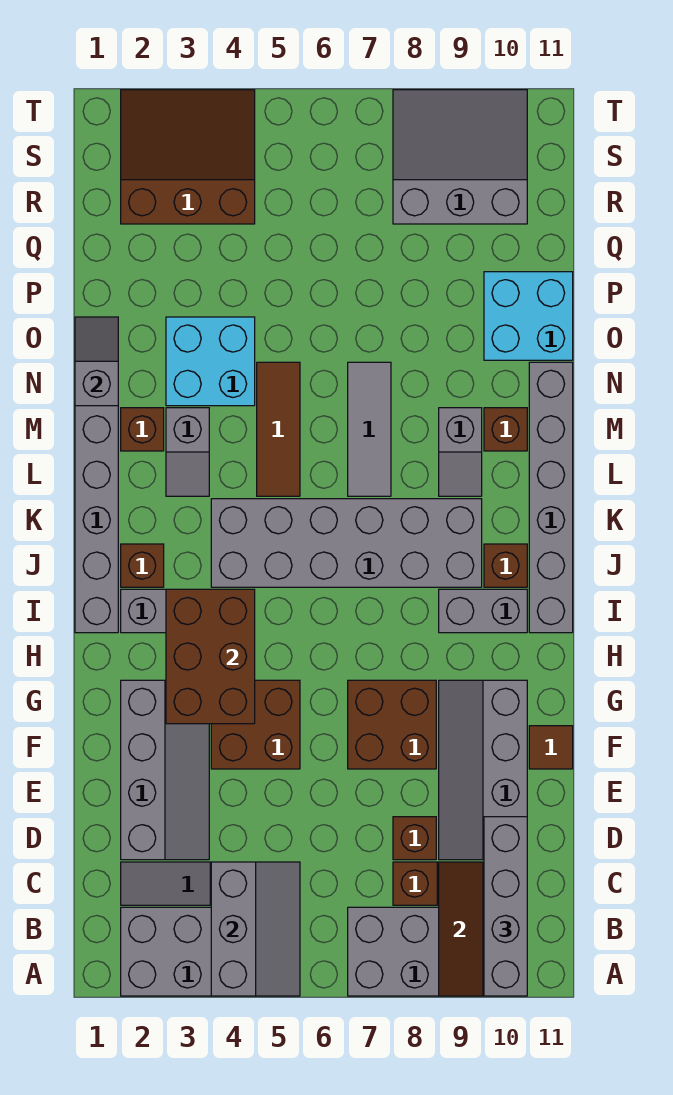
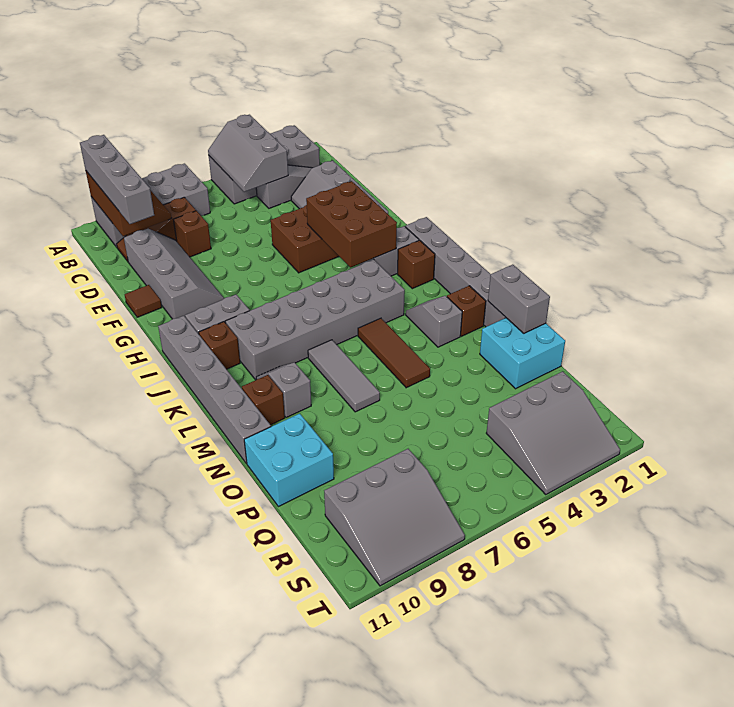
brown 2x2 brick [348,680,436,769] -> none
grey 1x2 slope [75,317,118,406] -> grey 1x2 brick [488,265,550,333]
cyan 2x2 brick [166,317,255,406] -> cyan 2x2 brick moved to [480,318,565,389]
brown 3x3 slope [121,90,255,224] -> grey 3x3 slope [486,371,620,495]

